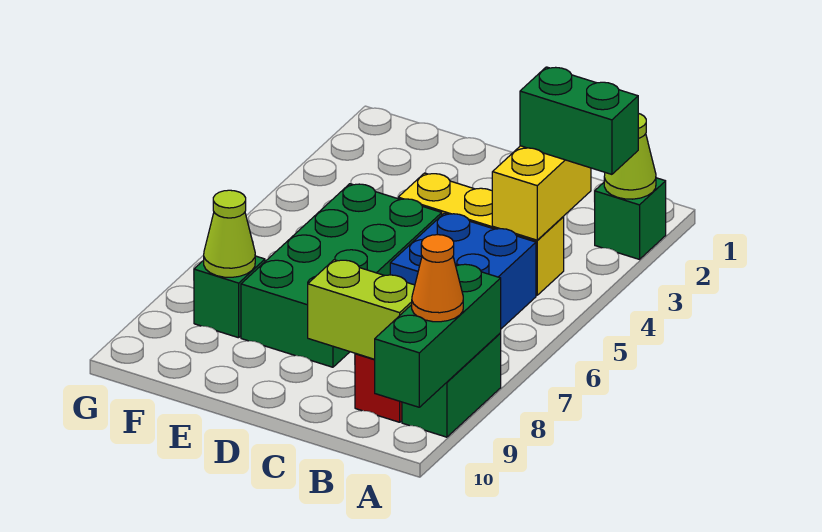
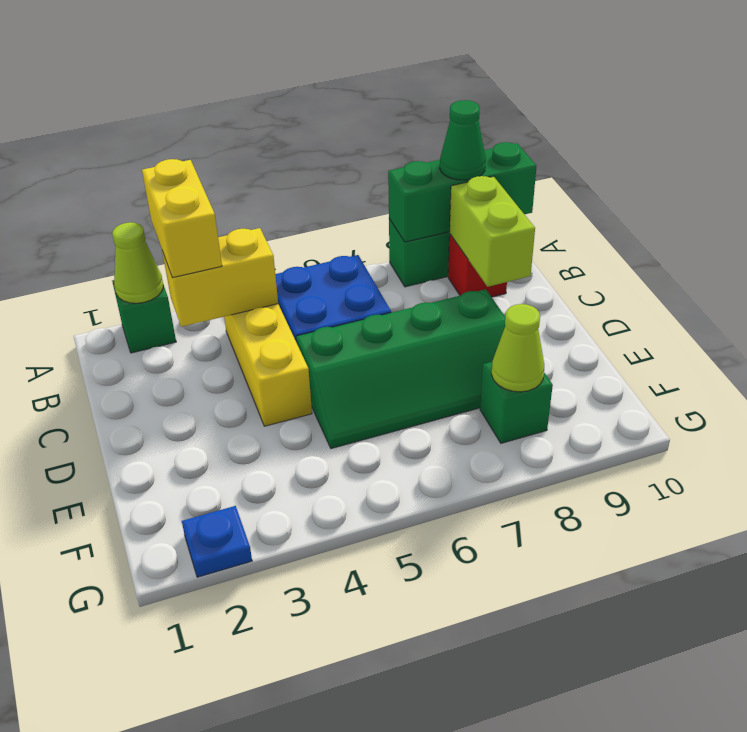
green 1x2 brick [520,67,638,174] -> yellow 1x2 brick [142,159,222,278]
orange 1x1 cone [412,235,463,322] -> green 1x1 cone [440,100,486,180]
green 2x4 brick [241,184,442,367] -> green 2x4 slope [296,289,505,449]
none -> blue 1x1 plate [182,506,252,577]

